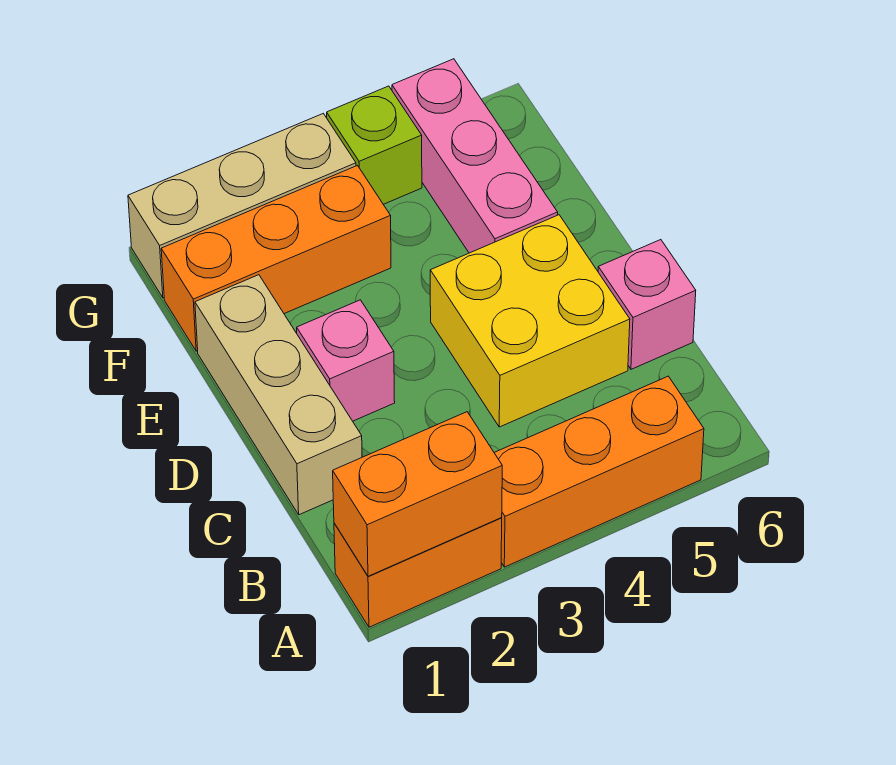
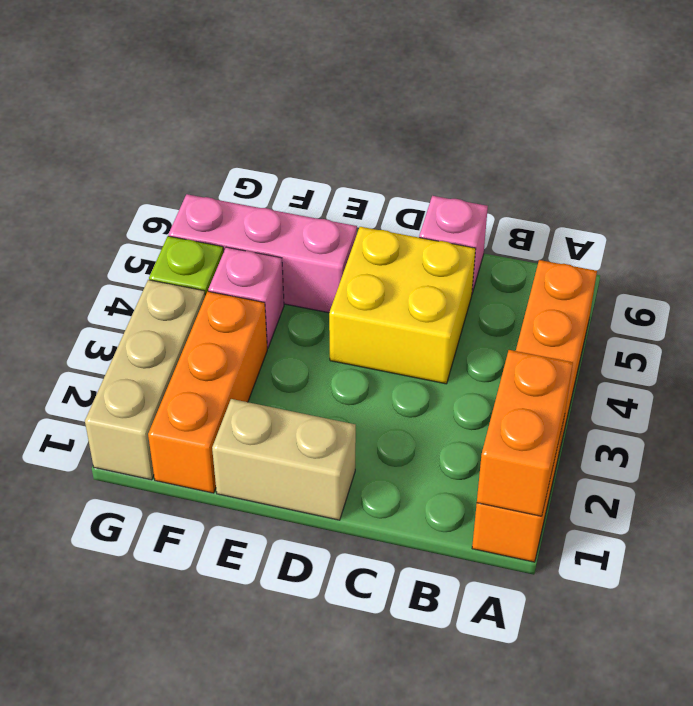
tan 1x3 brick [195,275,362,515] -> tan 1x2 brick [212,399,356,520]
pink 1x1 brick [297,300,395,421] -> pink 1x1 brick moved to [208,247,284,348]

